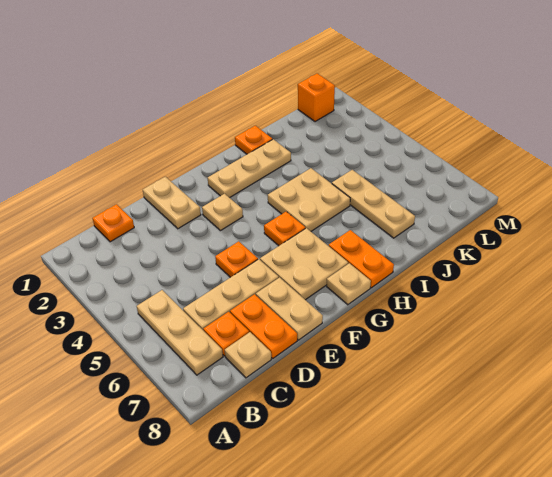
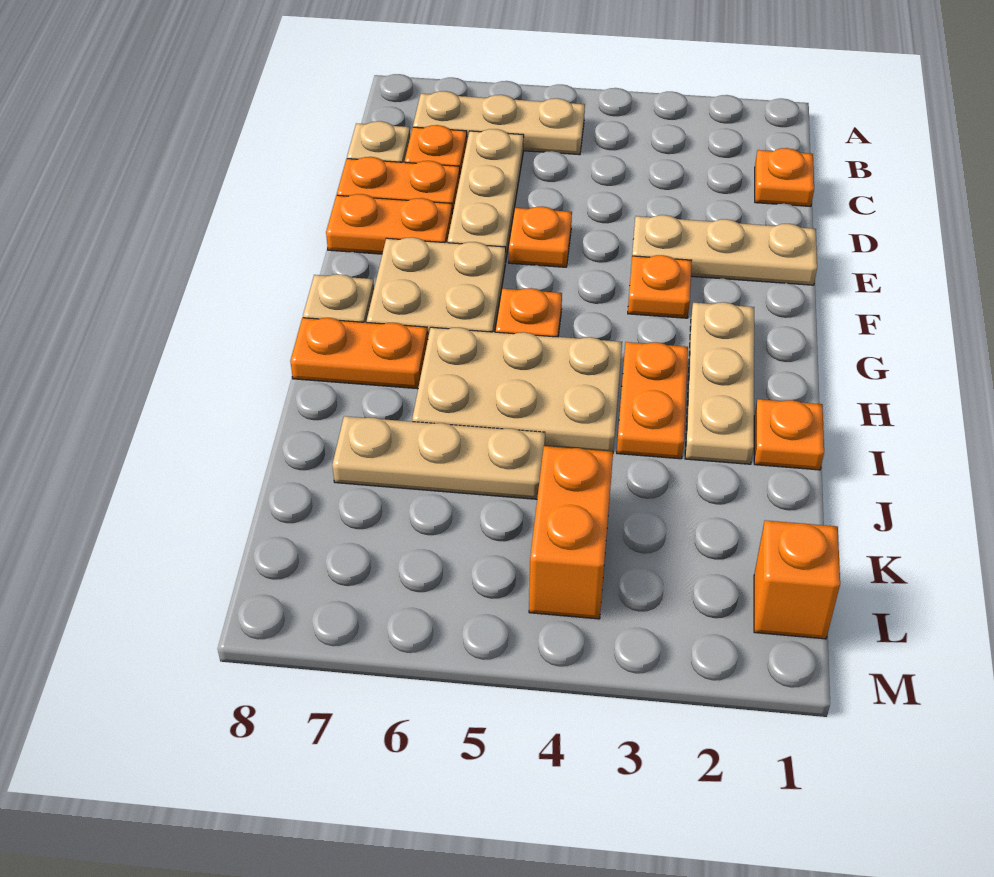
tan 1x2 plate [143,177,201,229] -> tan 1x3 plate [632,215,817,285]
tan 1x2 plate [256,277,323,340] -> orange 1x2 plate [326,194,452,254]
tan 1x1 plate [202,194,243,231] -> orange 1x1 plate [628,255,692,318]
none -> orange 1x2 plate [617,342,688,459]
tan 2x2 plate [268,168,350,231] -> tan 2x3 plate [412,327,622,452]
none -> orange 1x2 brick [529,446,613,619]

